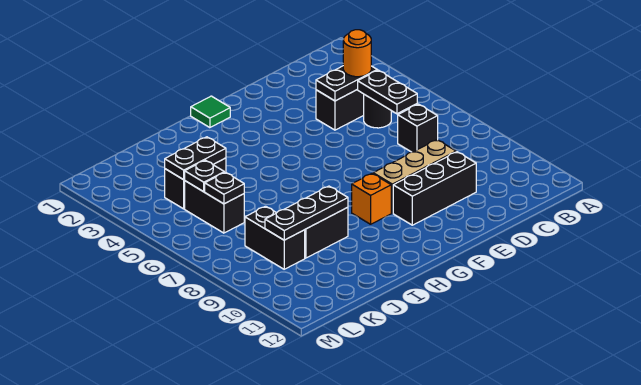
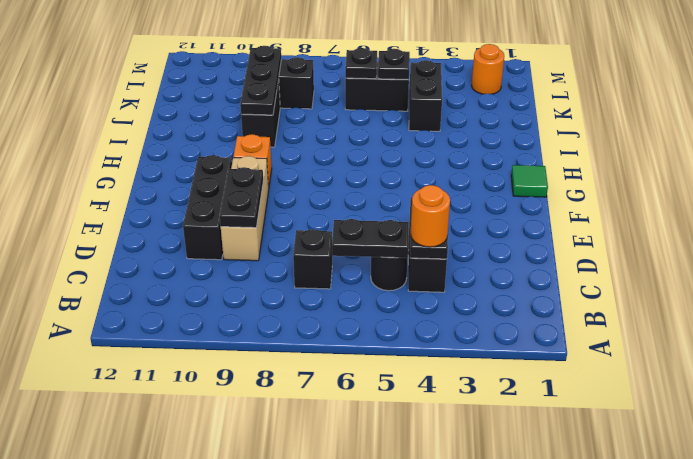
black 1x2 plate [165,137,226,180] -> black 1x2 plate moved to [220,167,263,228]
none -> orange 1x1 round brick [472,44,504,94]

